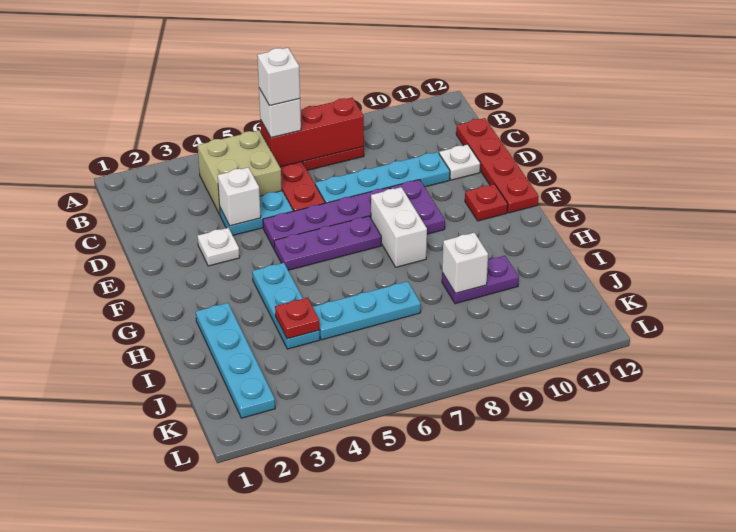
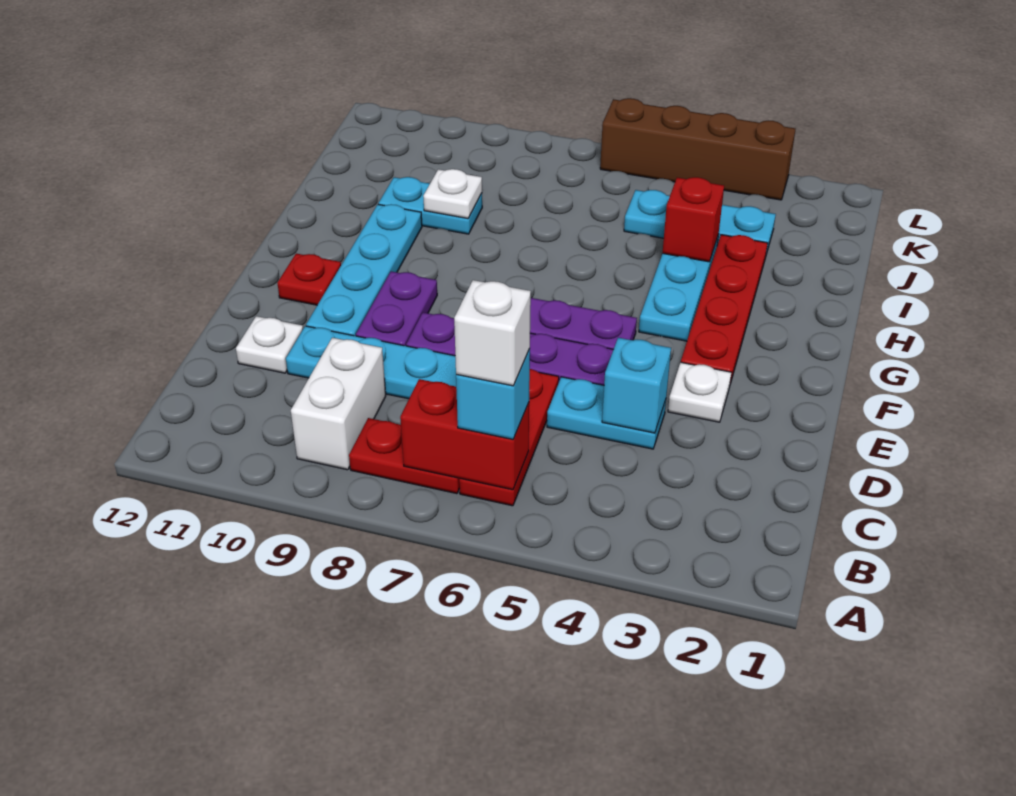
tan 2x2 brick [198,130,282,214] -> none
red 1x3 brick [261,98,364,167] -> red 1x2 brick [400,379,529,490]
white 1x1 brick [259,88,301,138] -> cyan 1x1 brick [456,349,530,439]
red 1x4 plate [456,118,539,213] -> red 1x4 plate moved to [681,235,768,384]
white 1x1 brick [218,167,261,226] -> cyan 1x1 brick [602,338,671,433]
white 1x2 brick [371,187,427,267] -> white 1x2 brick moved to [291,338,386,470]
cyan 1x4 plate [196,303,275,418] -> cyan 1x4 plate moved to [306,204,422,336]
red 1x1 plate [275,298,320,339] -> red 1x1 brick [662,177,724,262]
cyan 1x3 plate [313,281,421,340] -> cyan 1x3 plate moved to [624,190,776,254]
purple 1x2 plate [442,256,519,304] -> cyan 1x2 plate [378,177,482,234]
white 1x1 brick [442,233,488,293] -> white 1x1 plate [423,169,482,218]
none -> brown 1x4 brick [600,98,795,200]

